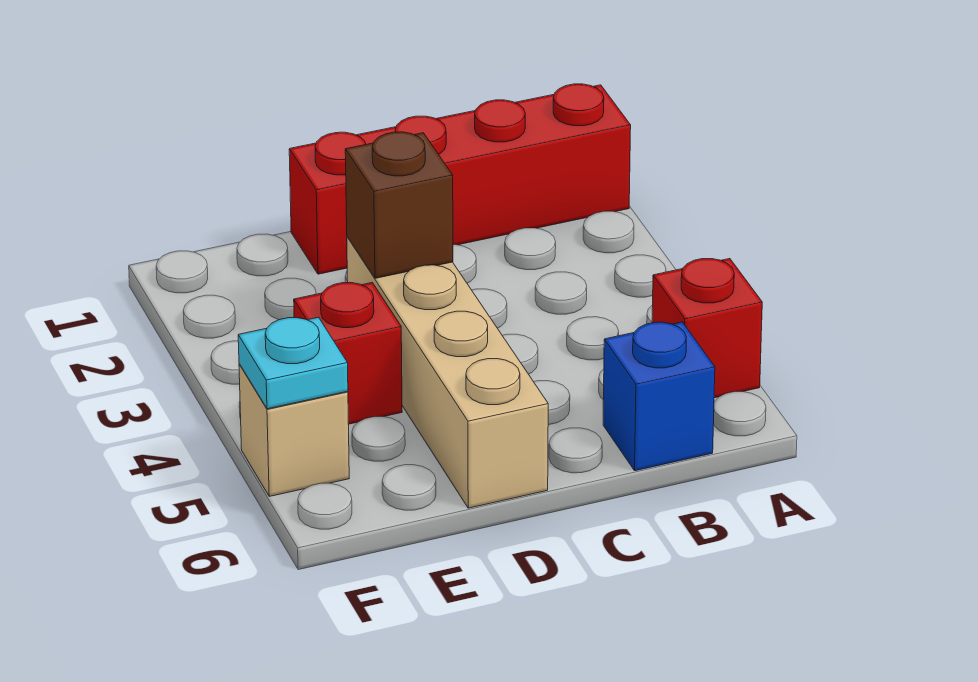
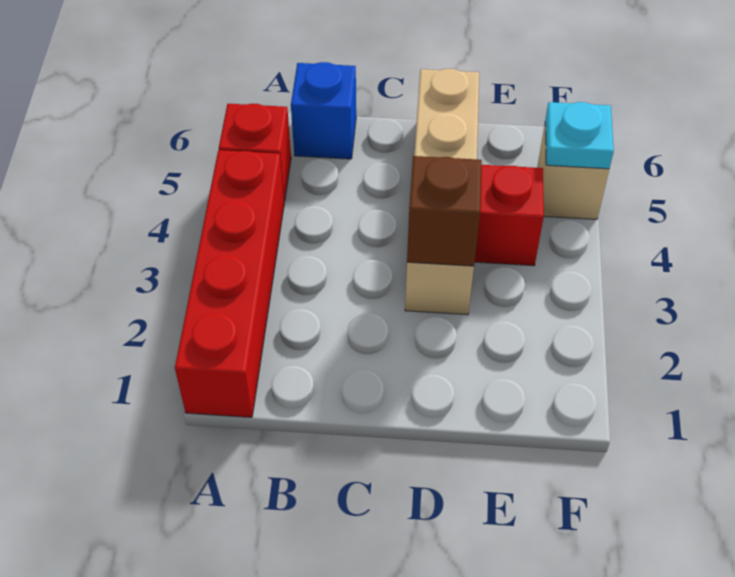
red 1x4 brick [289,84,631,274] -> red 1x4 brick turned to [175,150,284,417]

